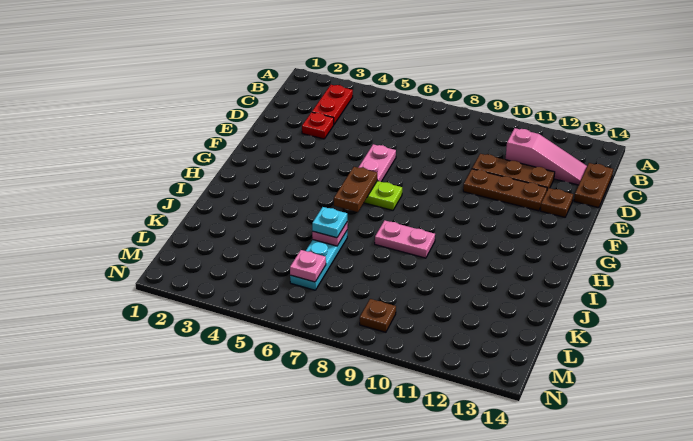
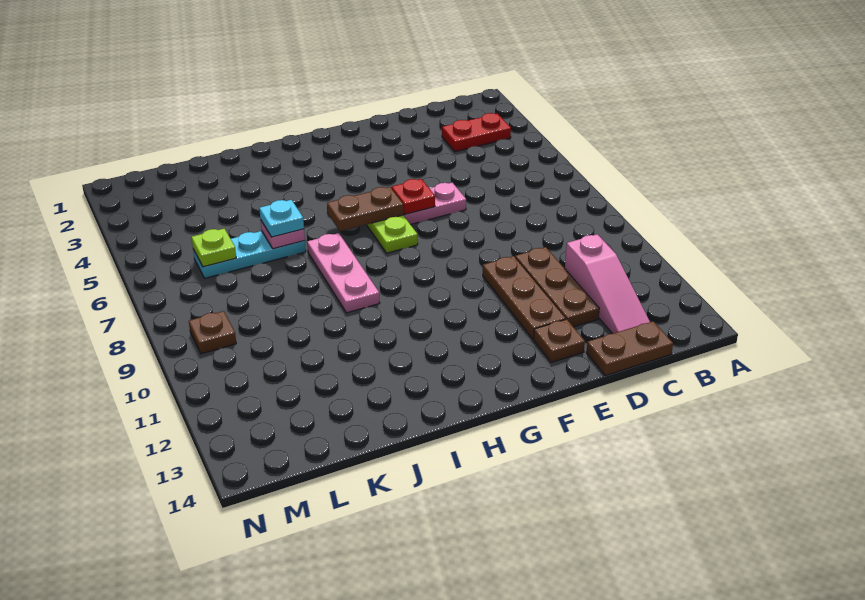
red 1x1 plate [302,112,334,139] -> red 1x1 plate moved to [392,179,435,214]
pink 1x2 plate [375,220,435,258] -> pink 1x3 plate [307,233,380,313]
pink 1x1 plate [290,250,326,282] -> lime 1x1 plate [192,229,236,267]

